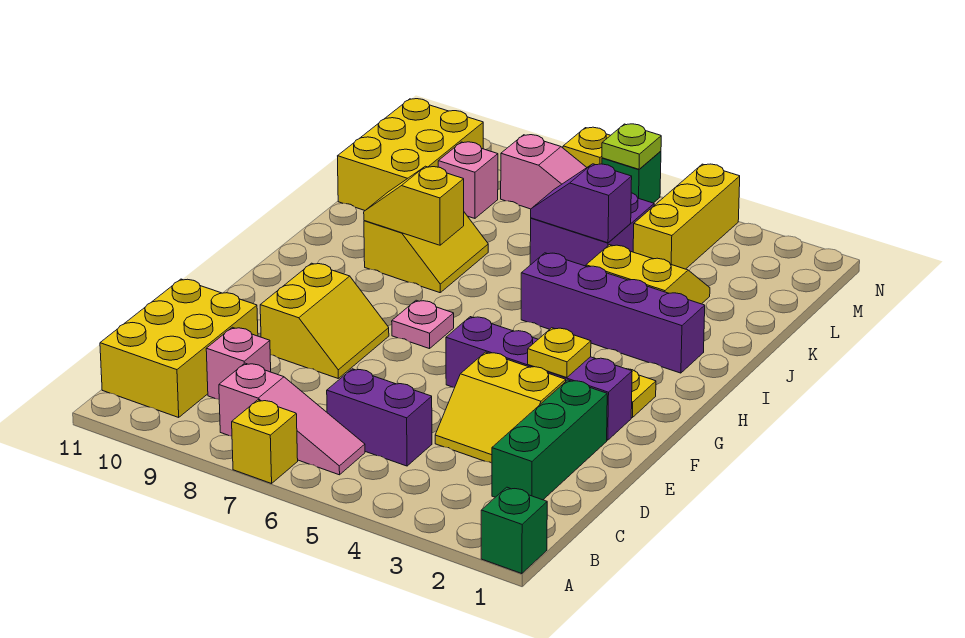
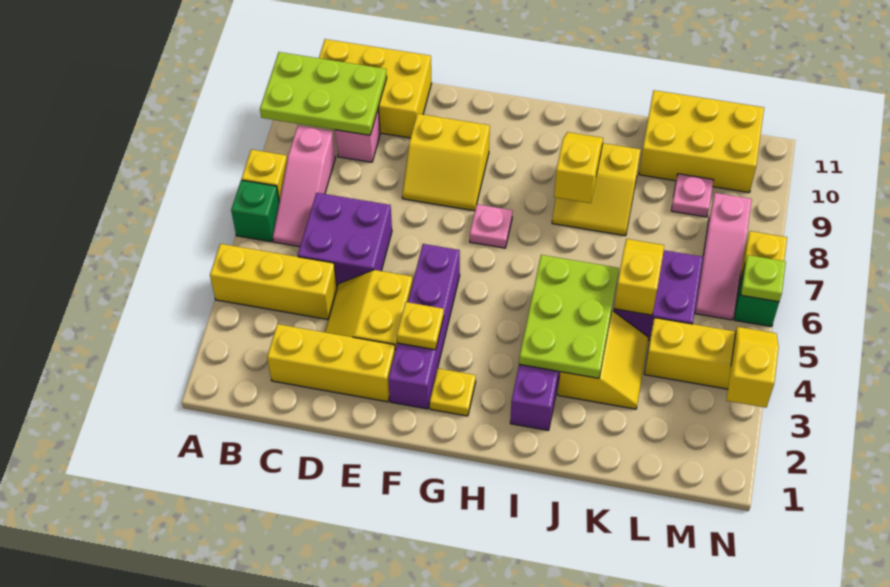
green 1x1 brick [481,487,547,574] -> green 1x1 brick moved to [231,180,279,242]
none -> yellow 1x3 brick [210,244,337,319]
none -> lime 2x3 plate [260,52,387,135]
green 1x3 brick [492,380,607,500] -> yellow 1x3 brick [267,324,395,402]
purple 1x2 brick [327,369,432,466] -> purple 2x2 brick [298,193,392,287]
none -> lime 2x3 plate [519,255,619,378]
purple 1x2 slope [531,164,632,243] -> yellow 1x2 slope [614,239,664,315]
pink 1x1 brick [438,142,498,218] -> pink 1x1 plate [671,174,713,217]
none -> yellow 1x2 slope [727,327,779,408]

